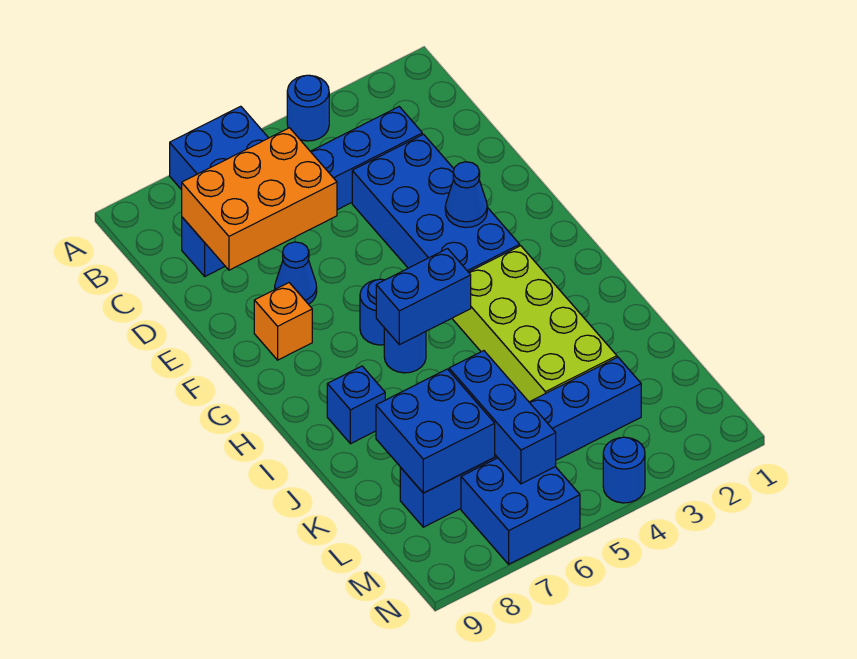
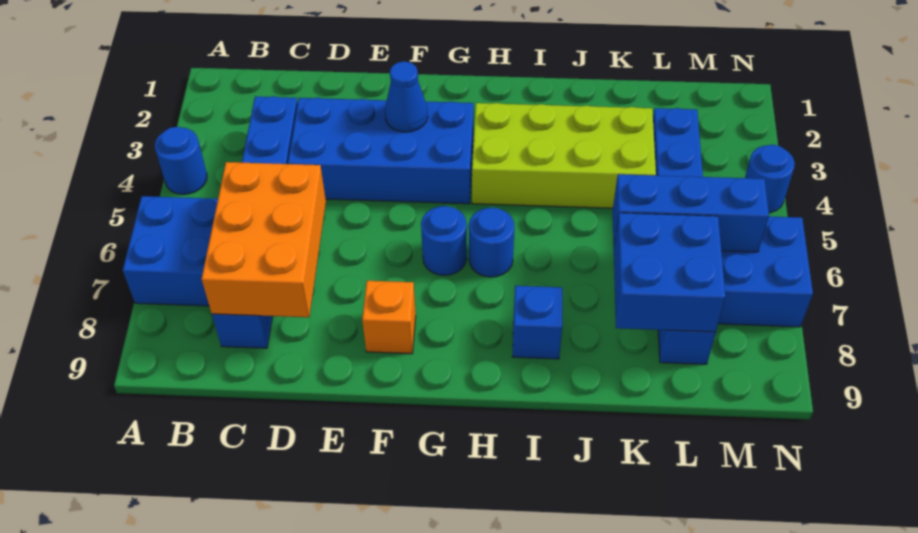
blue 1x1 cone [275,242,317,304] -> none
blue 1x2 brick [376,249,471,345] -> none

